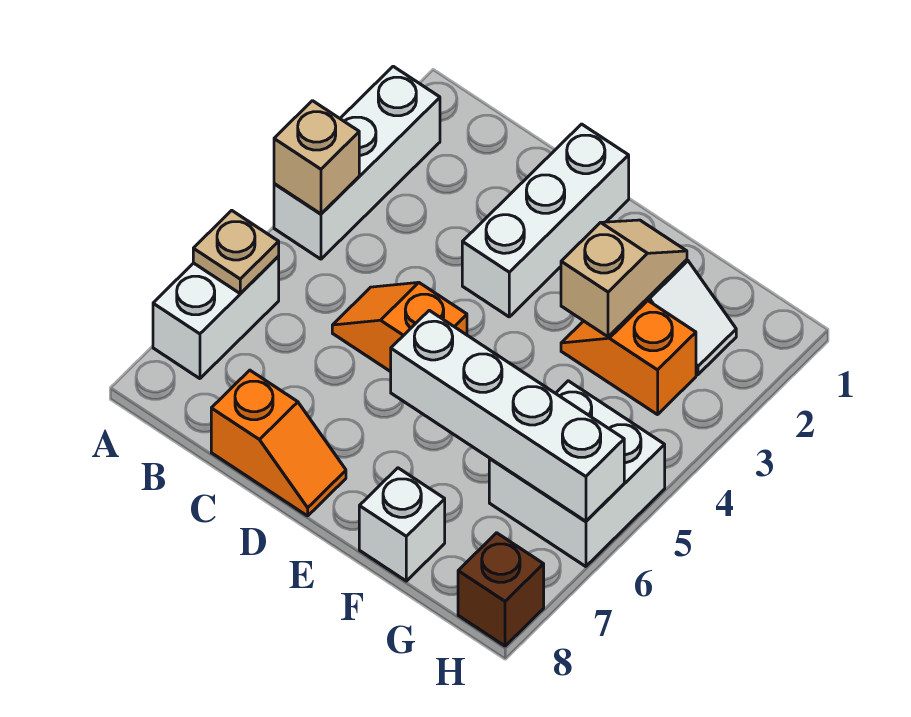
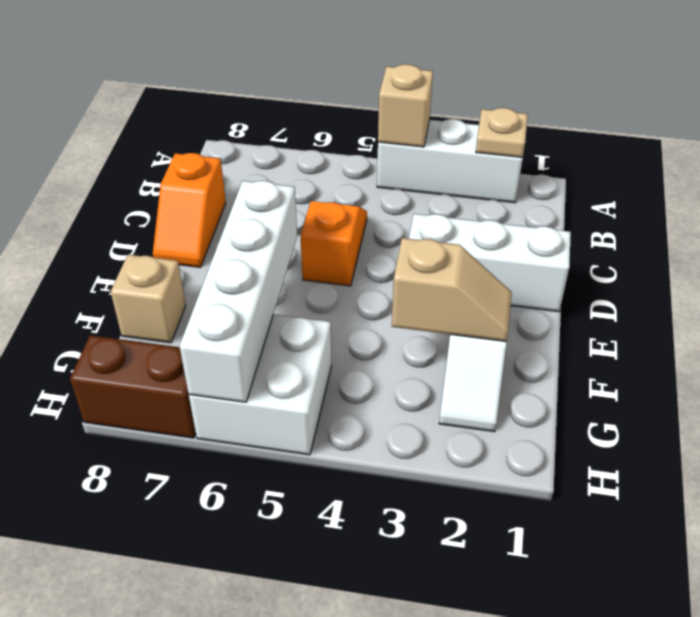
white 1x2 brick [153,257,279,379] -> none
tan 1x1 plate [193,210,279,294] -> tan 1x1 plate moved to [476,108,528,157]
orange 1x2 slope [561,300,696,415] -> none
white 1x1 brick [359,468,445,581] -> tan 1x1 brick [111,255,186,343]
brown 1x1 brick [458,533,544,646] -> brown 1x2 brick [70,335,196,438]

